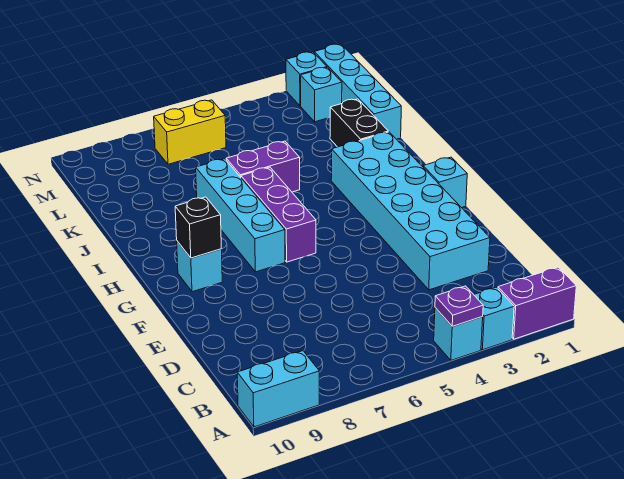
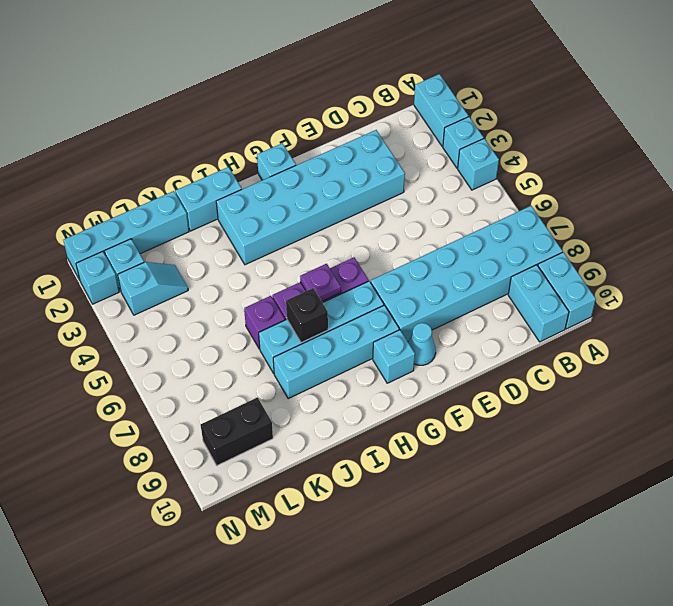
purple 1x2 brick [498,267,576,339] -> cyan 1x2 brick [414,74,468,146]
purple 1x1 plate [435,286,483,326] -> purple 1x1 plate moved to [300,264,341,301]
none -> cyan 2x6 brick [371,206,563,341]
none -> cyan 1x2 brick [508,265,569,342]
none -> cyan 1x1 cone [408,323,436,365]
none -> cyan 1x4 brick [273,305,399,399]
black 1x1 brick [175,197,221,258] -> black 1x1 brick moved to [286,288,328,343]
none -> cyan 1x2 brick [175,167,242,231]
black 1x2 brick [330,99,388,147] -> black 1x2 brick moved to [201,397,273,465]
purple 1x2 brick [226,141,300,192] -> purple 1x1 brick [244,296,285,349]
none -> cyan 1x2 slope [118,262,188,315]
yellow 1x2 brick [154,100,226,164] -> none

